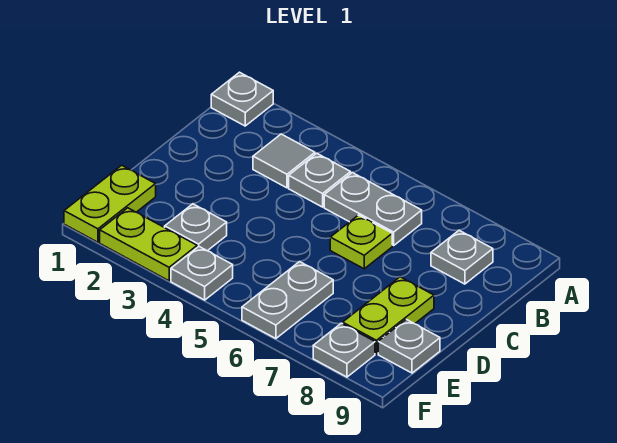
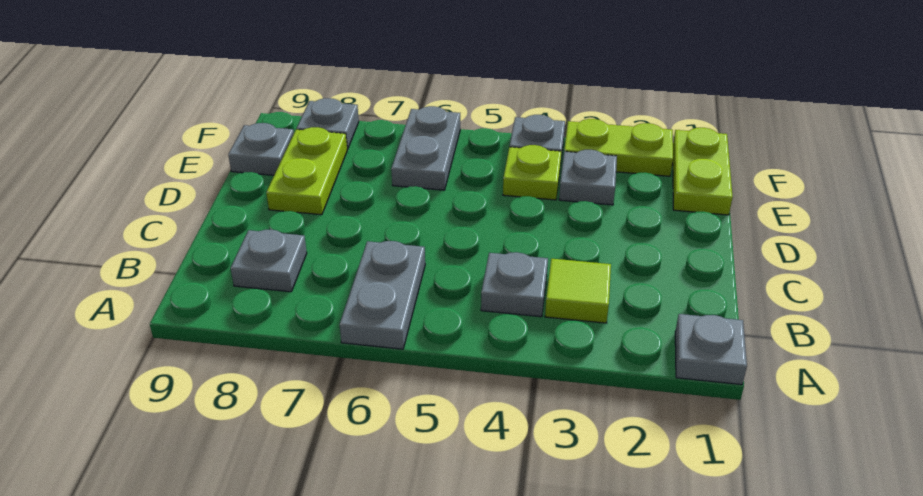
grey 1x1 tile [253,134,315,188] -> lime 1x1 tile [545,259,611,323]
grey 1x2 plate [324,173,422,245] -> grey 1x2 plate turned to [340,241,425,349]
lime 1x1 plate [330,215,392,269] -> lime 1x1 plate moved to [503,145,561,200]

